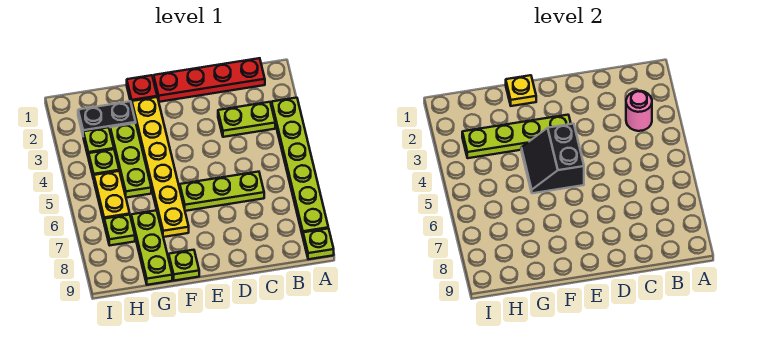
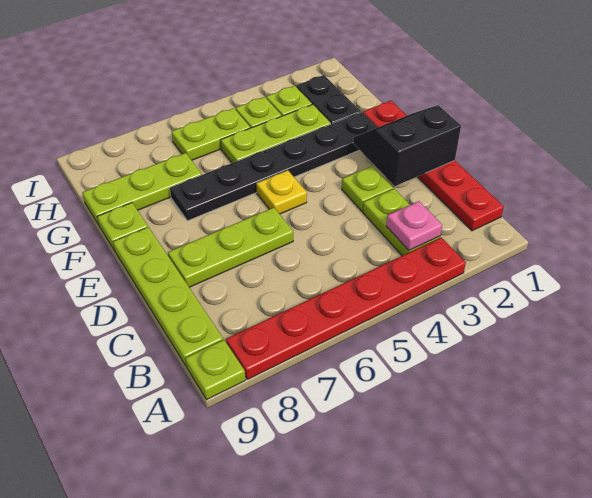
lime 1x6 plate [272,98,328,236] -> red 1x6 plate [226,238,466,379]
pink 1x1 round brick [626,91,652,131] -> pink 1x1 plate [386,201,442,250]
lime 1x3 plate [180,172,264,211] -> lime 1x3 plate turned to [168,208,293,287]
lime 1x4 plate [462,115,571,158] -> lime 1x4 plate moved to [113,227,223,366]
black 2x2 slope [521,124,584,193] -> black 2x2 slope moved to [353,105,461,186]
yellow 1x1 plate [506,75,536,106] -> yellow 1x1 plate moved to [256,170,307,214]
yellow 1x6 plate [132,97,189,237] -> black 1x6 plate [170,112,377,221]
yellow 1x2 plate [94,171,130,221] -> lime 1x2 plate [172,108,250,160]
lime 1x1 plate [104,215,135,245] -> lime 1x1 plate moved to [342,166,393,211]

